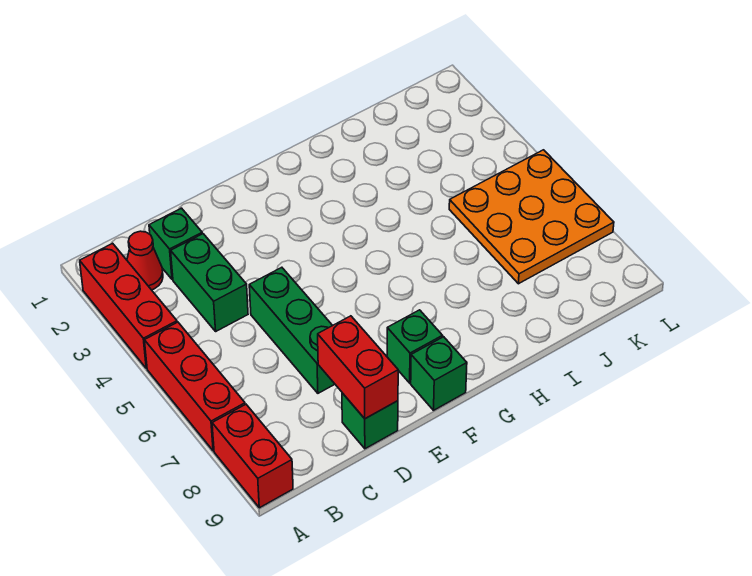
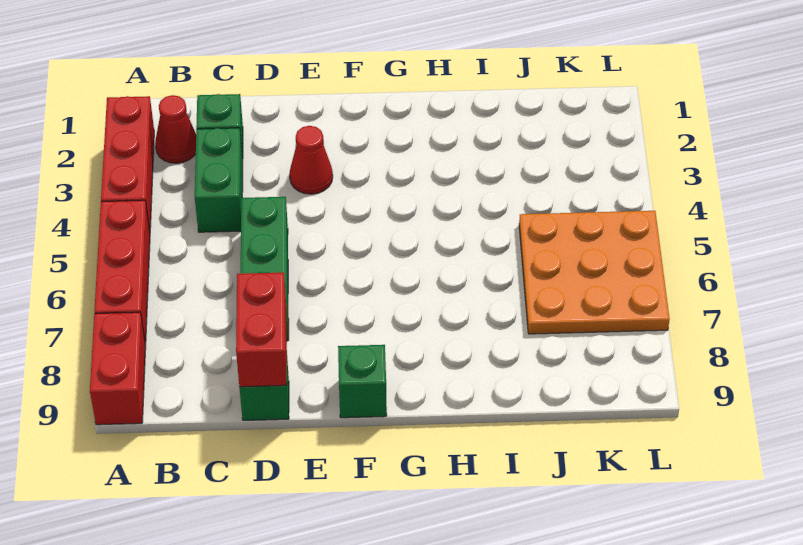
none -> red 1x1 cone [290,126,333,194]
green 1x1 brick [387,310,443,383] -> none

